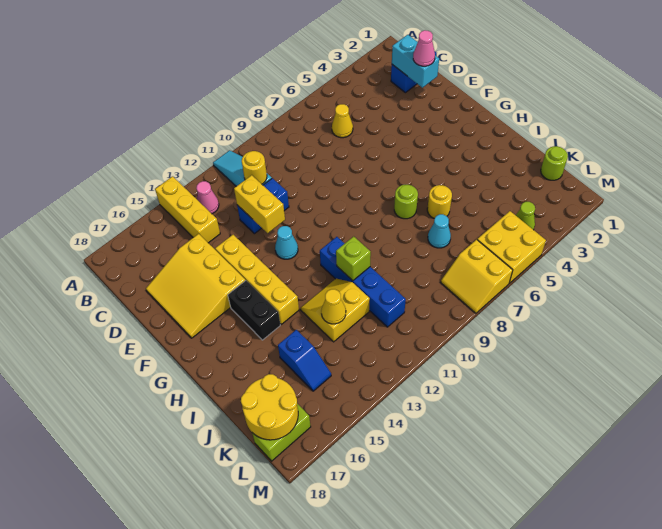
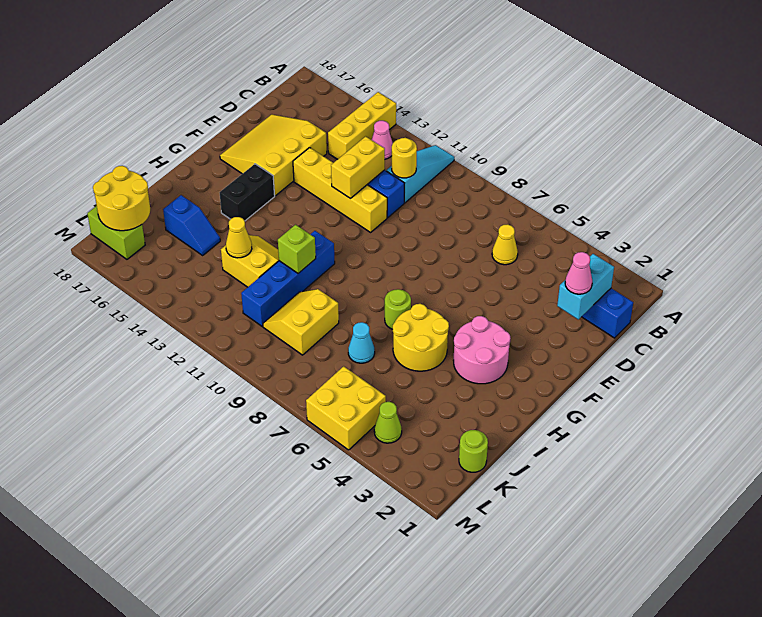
yellow 1x4 brick [215,235,299,324] -> yellow 1x4 brick turned to [293,148,387,232]
cyan 1x1 cone [275,226,298,259] -> none
none -> pink 2x2 round brick [453,316,510,384]
yellow 1x1 round brick [427,185,452,219] -> yellow 2x2 round brick [393,304,449,371]
blue 1x2 slope [278,330,331,391] -> blue 1x2 slope turned to [163,195,220,255]
yellow 2x2 slope [441,240,513,313] -> yellow 2x2 slope moved to [263,289,339,355]

